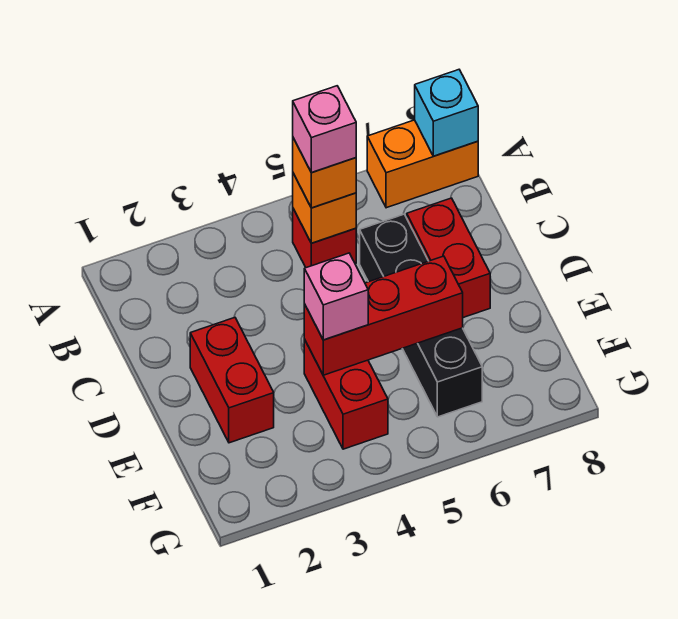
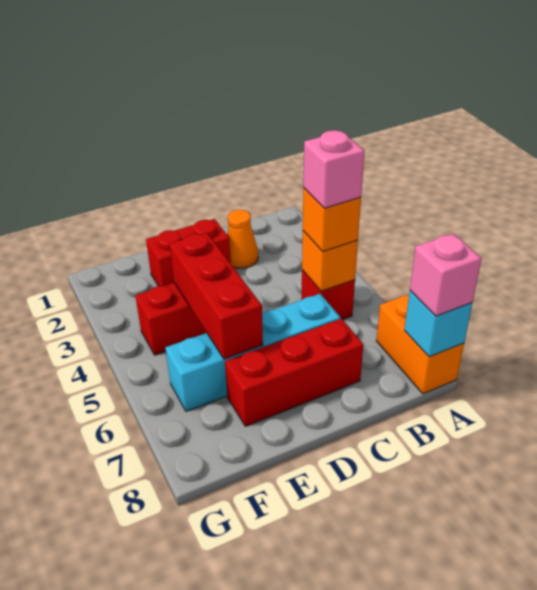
none -> orange 1x1 cone [227,210,258,268]
black 1x4 brick [360,214,482,417] -> cyan 1x4 brick [165,294,340,411]
red 1x2 brick [407,198,490,318] -> red 1x3 brick [225,319,363,426]
pink 1x1 brick [304,253,368,340] -> pink 1x1 brick moved to [410,234,482,316]

